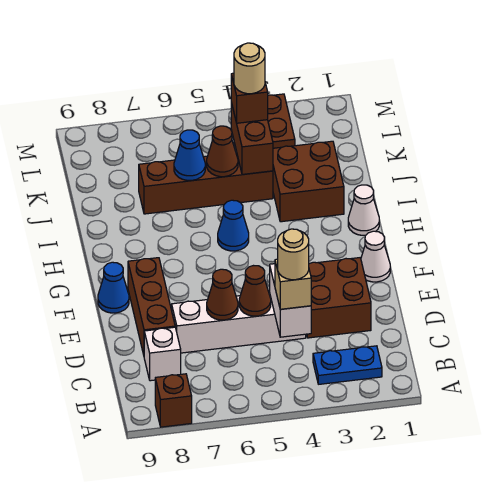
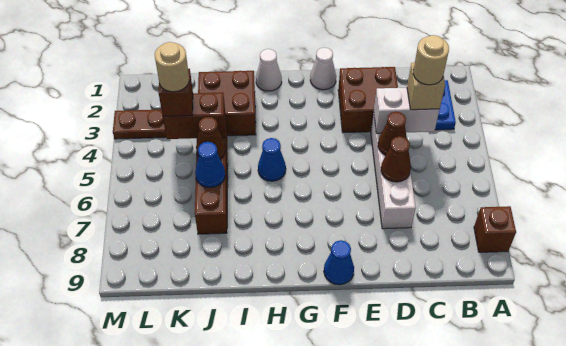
white 1x1 brick [144,327,181,381] -> none
brown 1x3 brick [128,258,175,355] -> none

